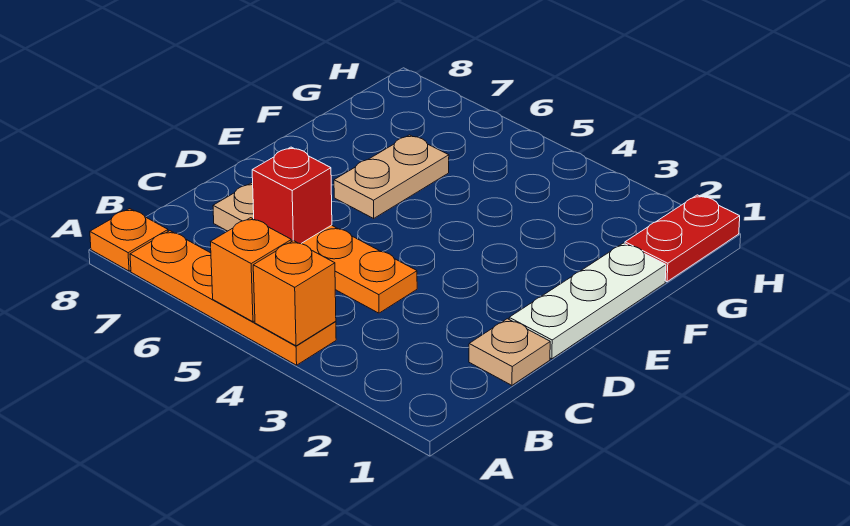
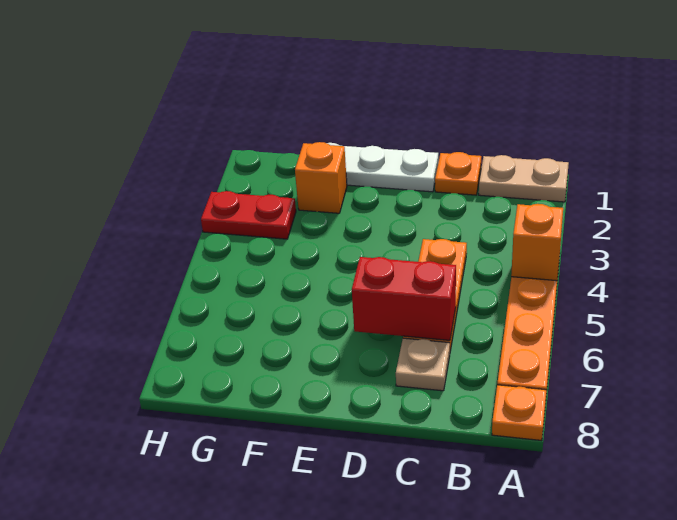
orange 1x1 brick [211,218,292,322] -> orange 1x1 brick moved to [295,142,347,213]
tan 1x1 plate [469,319,550,385] -> orange 1x1 plate [435,152,481,195]
red 1x1 brick [252,147,332,244] -> red 1x2 brick [352,257,456,340]
tan 1x2 plate [334,135,449,218] -> tan 1x2 plate moved to [479,155,569,202]
red 1x2 plate [625,195,740,282] -> red 1x2 plate moved to [201,191,296,239]

